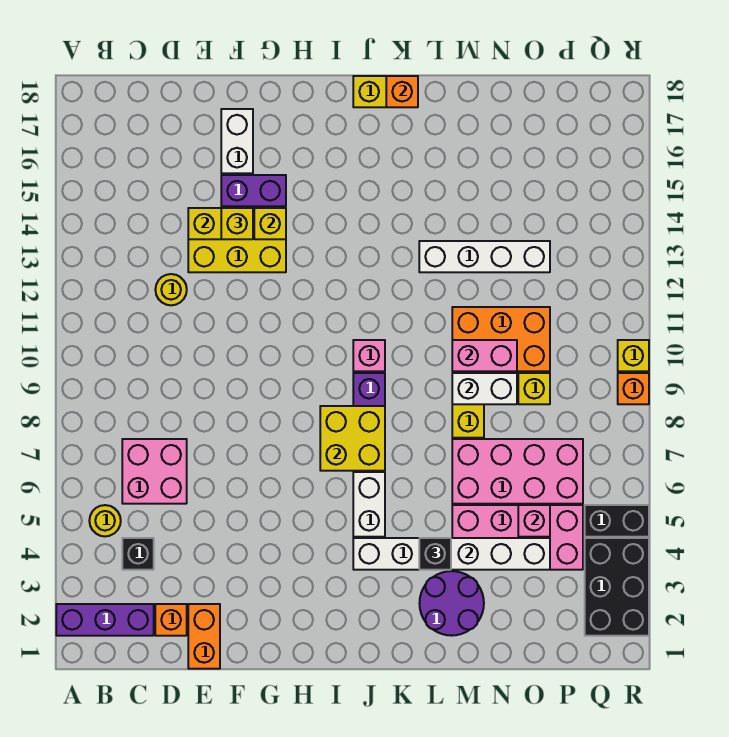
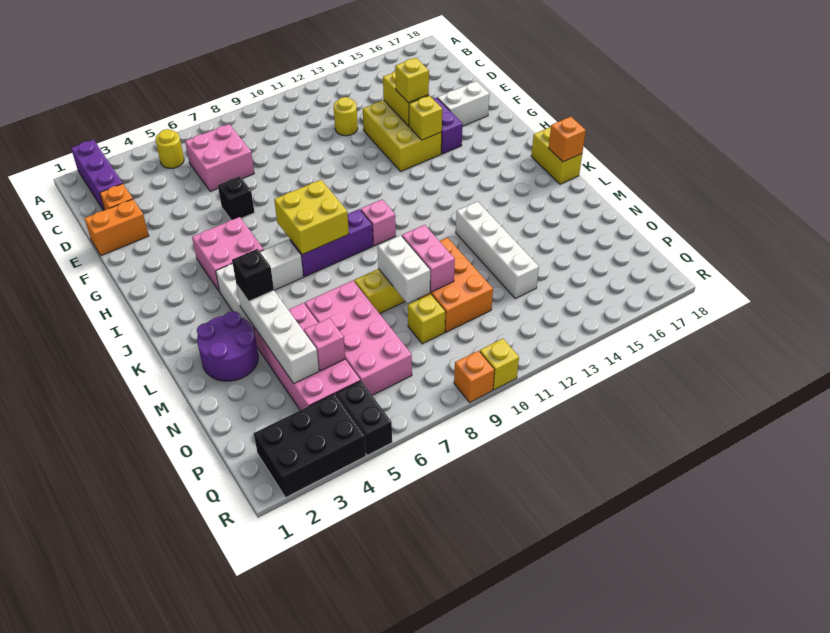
black 1x1 brick [122,538,154,570] -> black 1x1 brick moved to [218,176,255,220]
none -> pink 2x2 brick [192,217,264,292]

